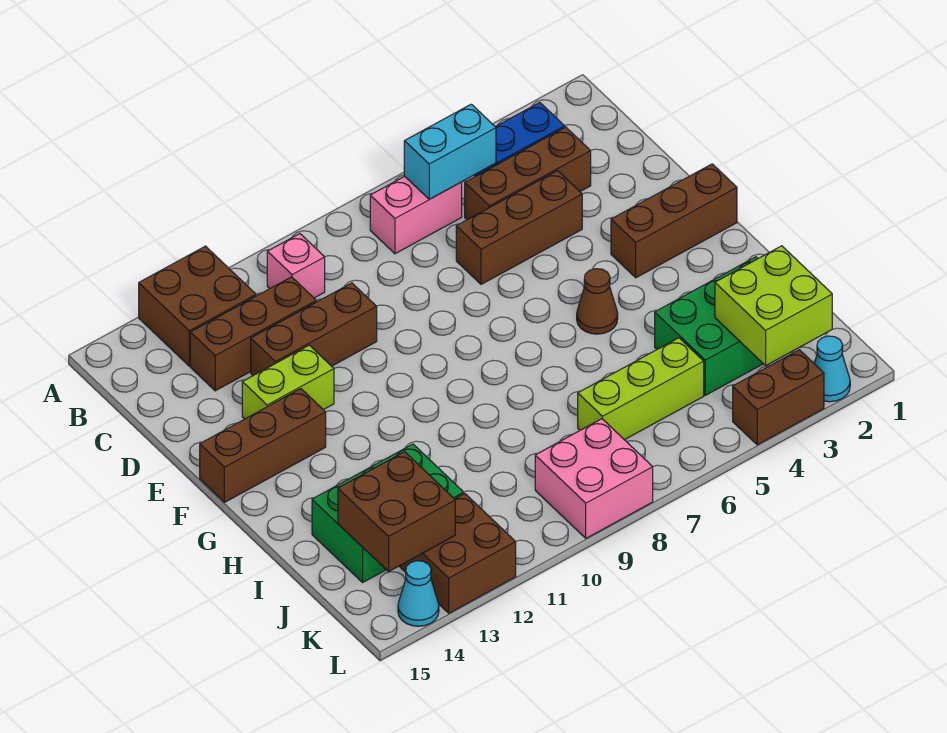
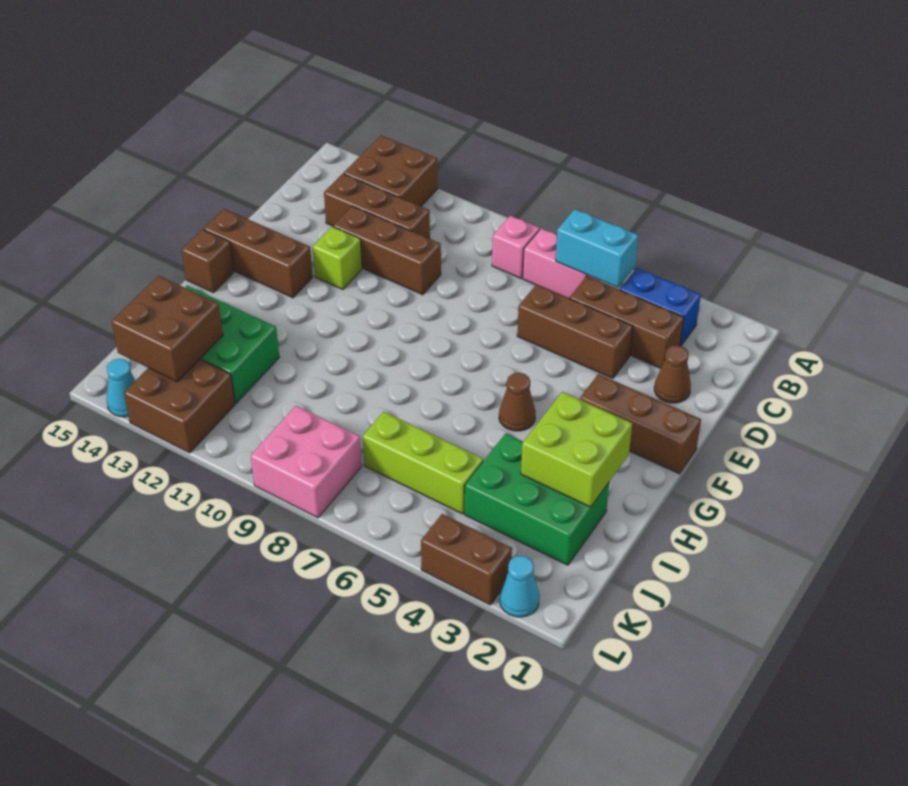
pink 1x1 brick [267,234,325,298] -> pink 1x1 brick moved to [492,216,540,278]
none -> brown 1x1 cone [654,345,691,403]
lime 1x2 brick [242,345,334,419] -> lime 1x1 brick [313,227,362,289]
none -> brown 1x1 brick [182,229,234,293]
lime 2x2 brick [715,246,832,366] -> lime 2x2 brick moved to [521,392,632,507]

